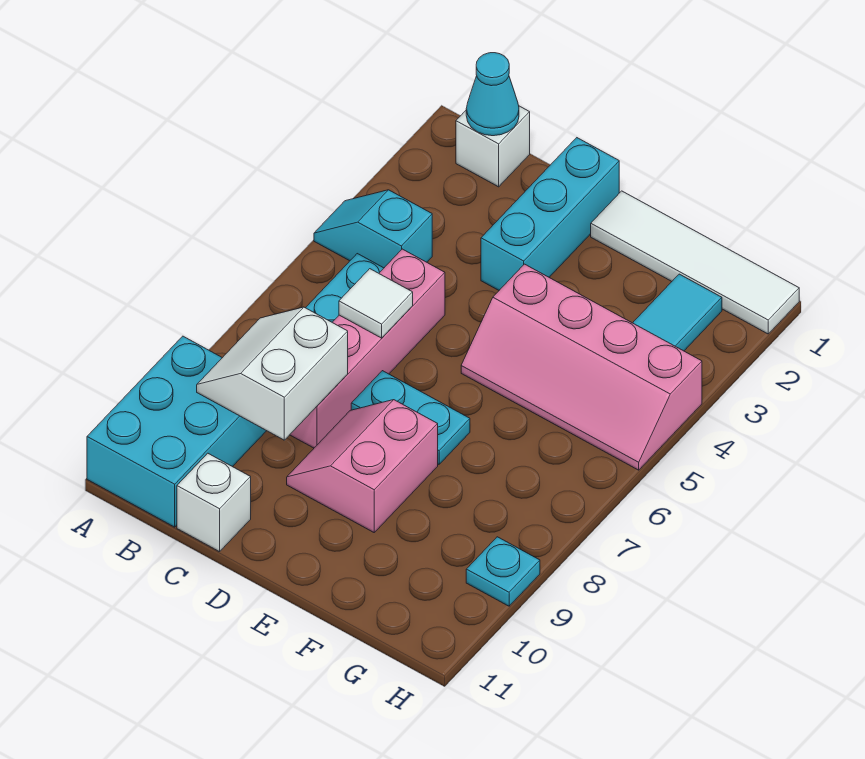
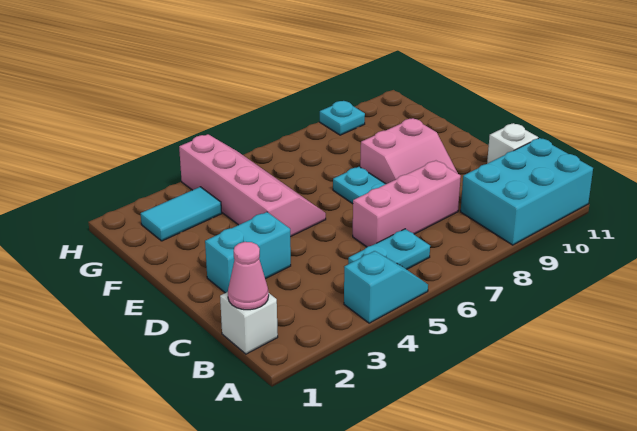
cyan 1x2 slope [314,190,432,268] -> cyan 1x2 slope turned to [344,251,428,323]
cyan 1x1 cone [466,53,519,136] -> pink 1x1 cone [228,242,269,310]
white 2x2 slope [197,307,348,440] -> none
pink 1x4 brick [290,249,445,448] -> pink 1x3 brick [353,161,461,247]
white 1x1 tile [339,269,413,338] -> none
cyan 1x3 brick [481,138,619,290] -> cyan 1x2 brick [205,212,291,293]
white 1x4 tile [591,191,799,334] -> none

